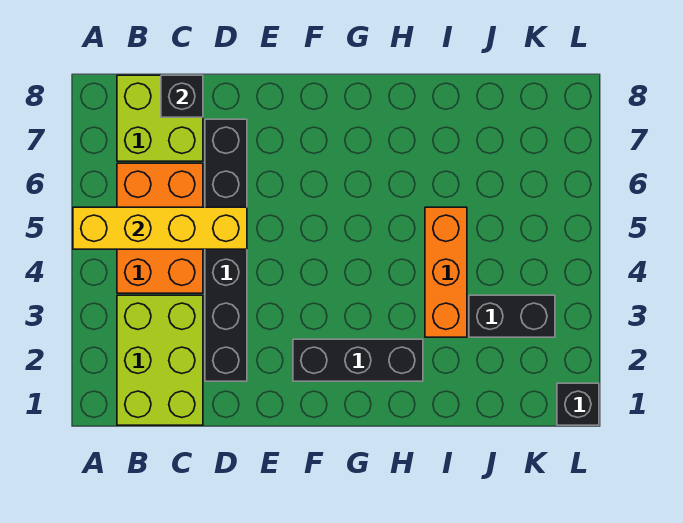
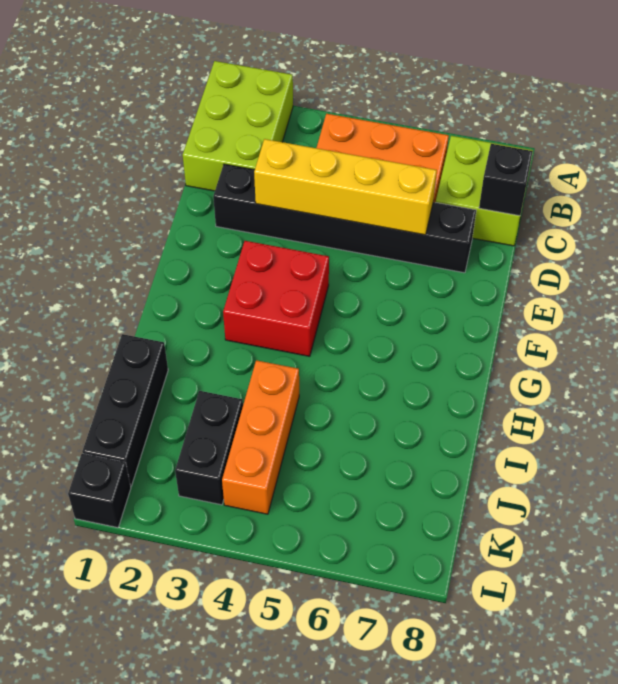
yellow 1x4 brick [73,207,247,249] -> yellow 1x4 brick turned to [254,139,437,235]
lime 2x3 brick [117,295,203,425] -> lime 2x3 brick turned to [183,61,293,191]
black 1x3 brick [293,339,423,381] -> black 1x3 brick moved to [82,334,168,486]
none -> red 2x2 brick [223,241,329,356]
orange 1x3 brick [425,207,467,337] -> orange 1x3 brick turned to [222,360,299,514]

